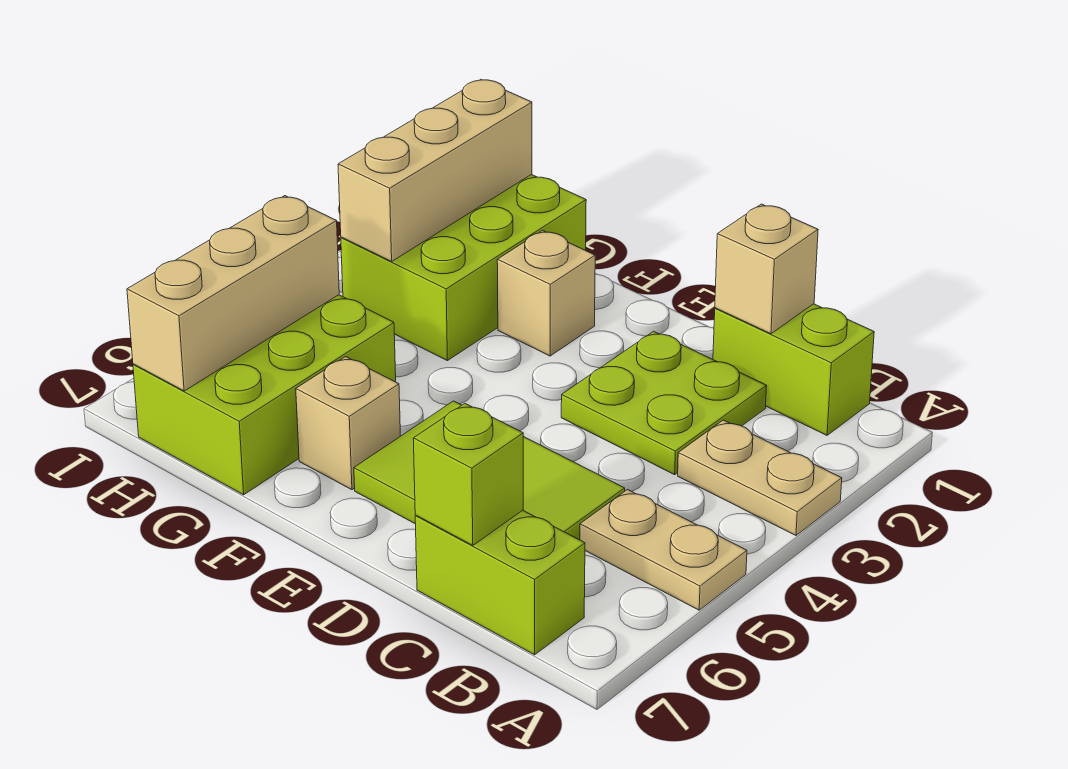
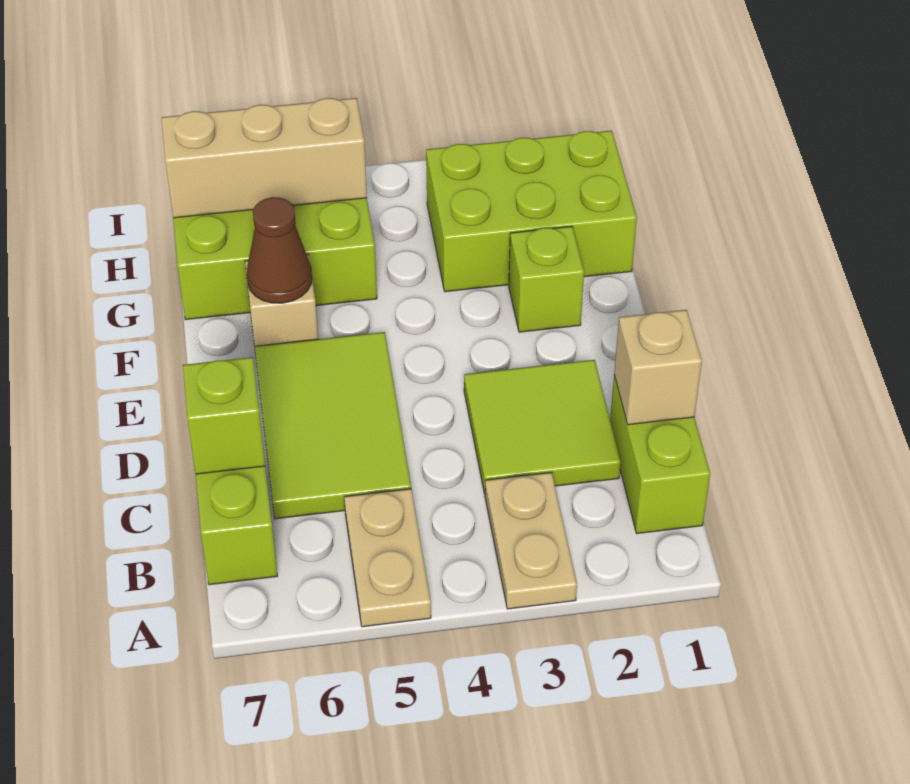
lime 2x2 plate [561,331,767,475] -> lime 2x2 tile [464,360,621,494]
tan 1x1 brick [497,230,595,356] -> lime 1x1 brick [509,226,584,332]
none -> brown 1x1 cone [246,197,312,303]
tan 1x3 brick [338,80,532,261] -> none

